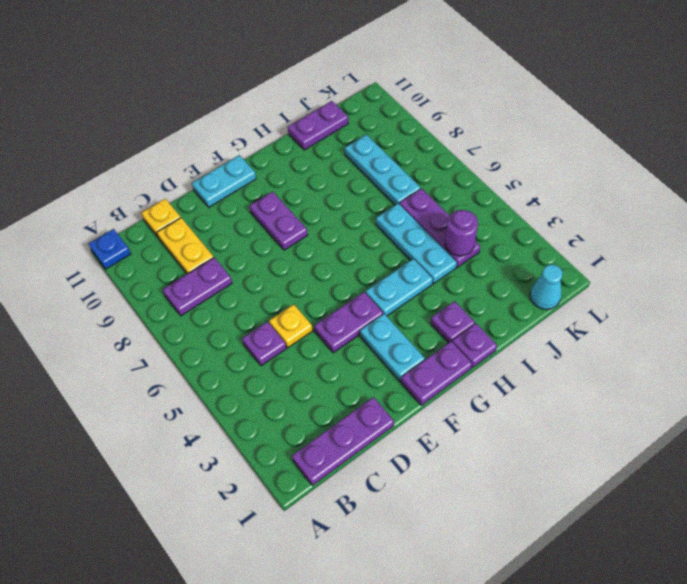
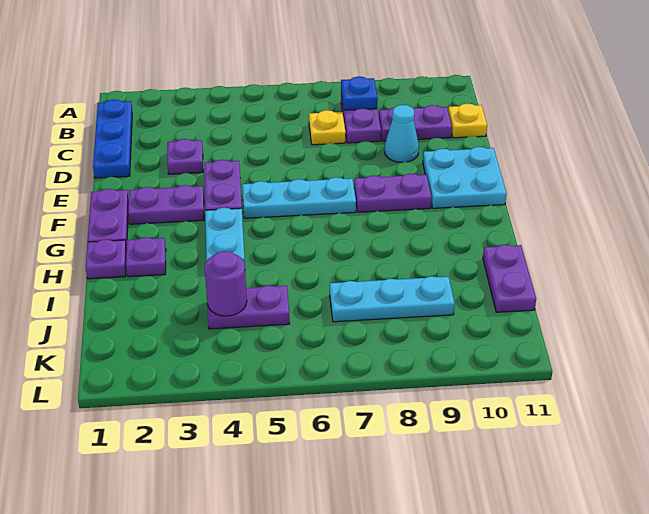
blue 1x1 plate [89,229,131,269] -> blue 1x1 plate moved to [341,76,378,110]
purple 1x3 plate [292,397,394,485] -> blue 1x3 plate [93,100,132,178]
purple 1x1 plate [242,322,286,366] -> purple 1x1 plate moved to [167,139,203,174]
yellow 1x2 plate [157,218,214,274] -> purple 1x2 plate [379,105,452,141]
yellow 1x1 plate [269,304,313,348] -> yellow 1x1 plate moved to [309,110,346,145]
cyan 1x2 plate [192,155,256,207] -> cyan 2x2 plate [423,147,507,208]
cyan 1x2 plate [360,314,425,381] -> purple 1x2 plate [128,185,204,224]
cyan 1x3 plate [376,203,457,284] -> cyan 1x3 plate moved to [242,177,356,218]
purple 1x3 plate [399,189,480,267] -> purple 1x2 plate [207,285,290,329]
cyan 1x1 cone [530,265,562,309] -> cyan 1x1 cone moved to [385,105,419,162]

